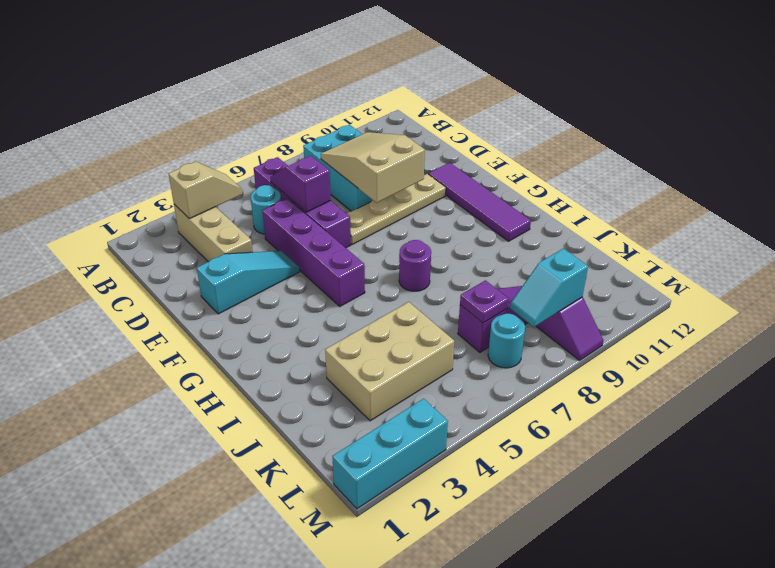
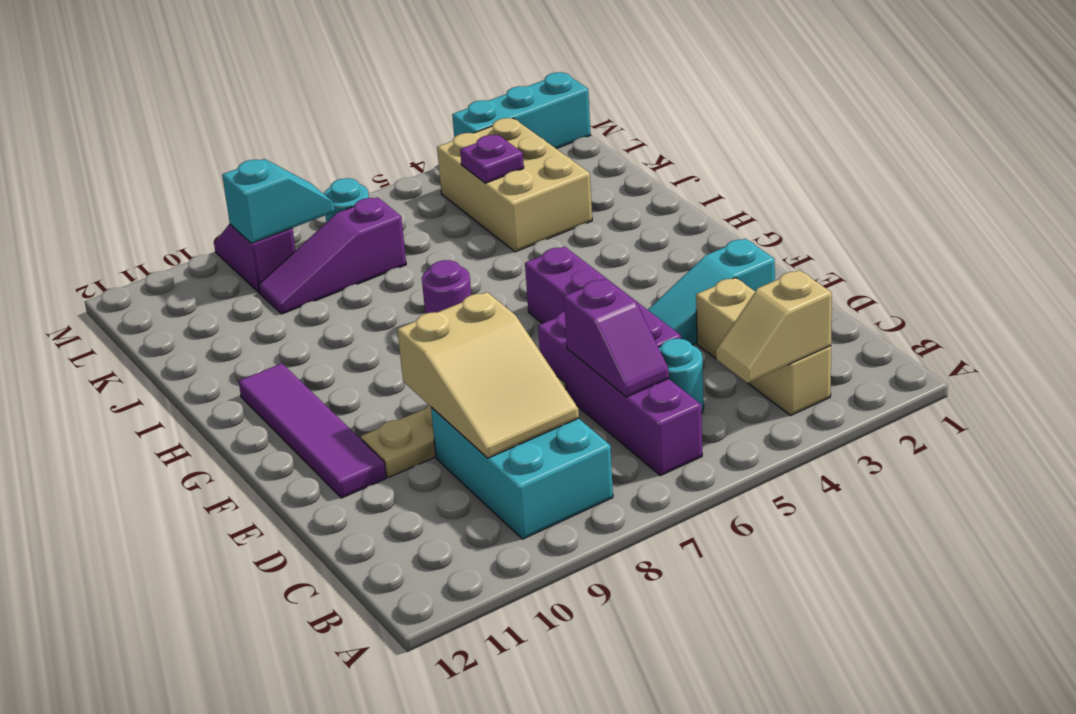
tan 2x3 brick [325,302,454,421] -> tan 2x3 brick turned to [437,118,592,252]
purple 1x1 plate [460,280,509,323] -> purple 1x1 plate moved to [460,135,524,183]

